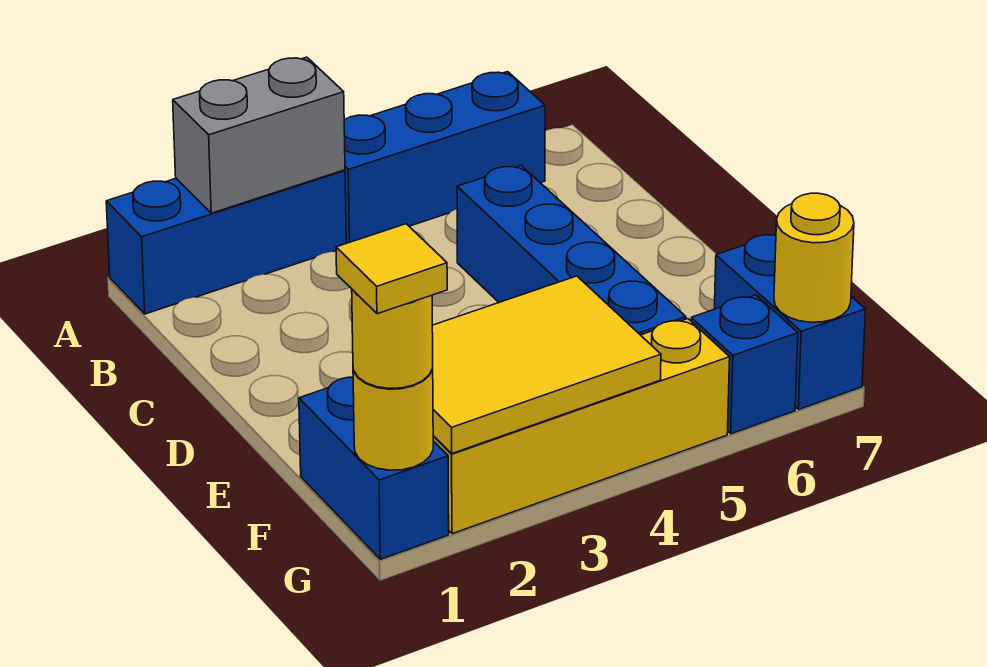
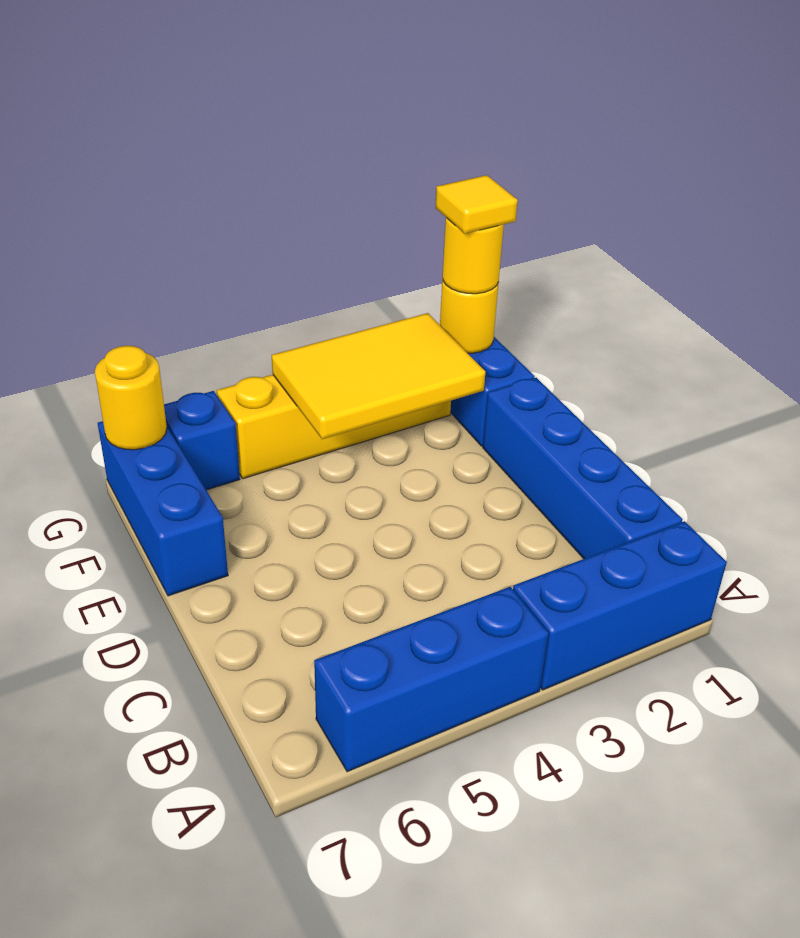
grey 1x2 brick [173,57,345,213] -> none
blue 1x4 brick [457,165,686,335] -> blue 1x4 brick moved to [483,378,682,559]
blue 1x2 brick [714,234,866,410] -> blue 1x3 brick [98,421,228,596]

